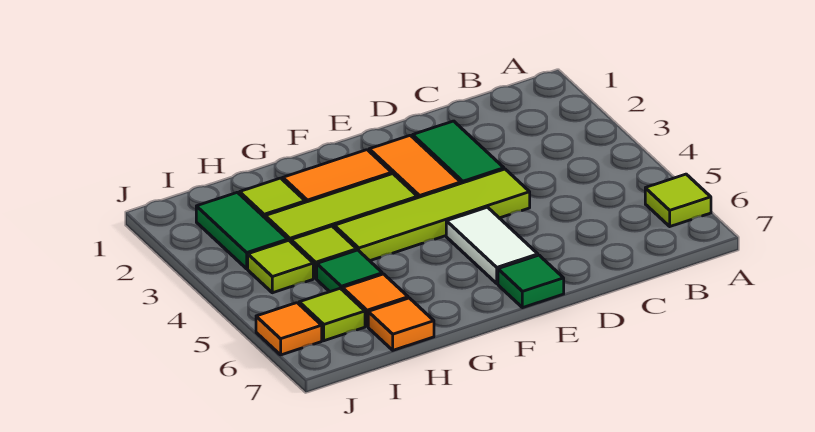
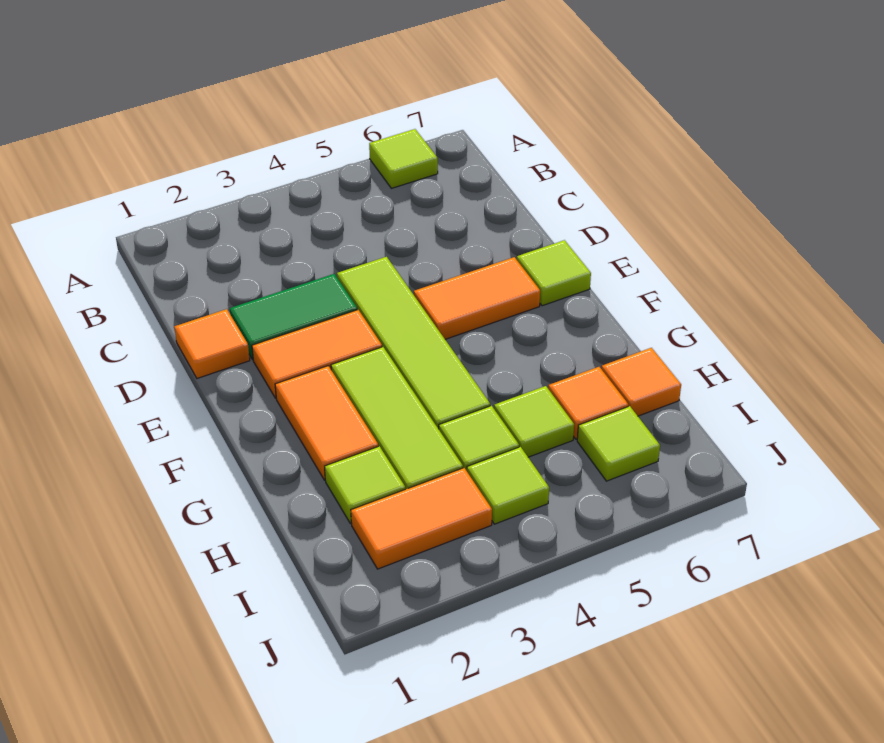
white 1x2 tile [446,207,538,284] -> orange 1x2 tile [414,257,540,339]
green 1x1 tile [498,255,564,308] -> lime 1x1 tile [517,240,591,306]
green 1x1 tile [317,250,382,292] -> lime 1x1 tile [494,386,574,457]
green 1x2 tile [196,192,288,269] -> orange 1x2 tile [351,468,492,569]
orange 1x1 tile [256,303,322,355] -> orange 1x1 tile moved to [174,309,250,378]

